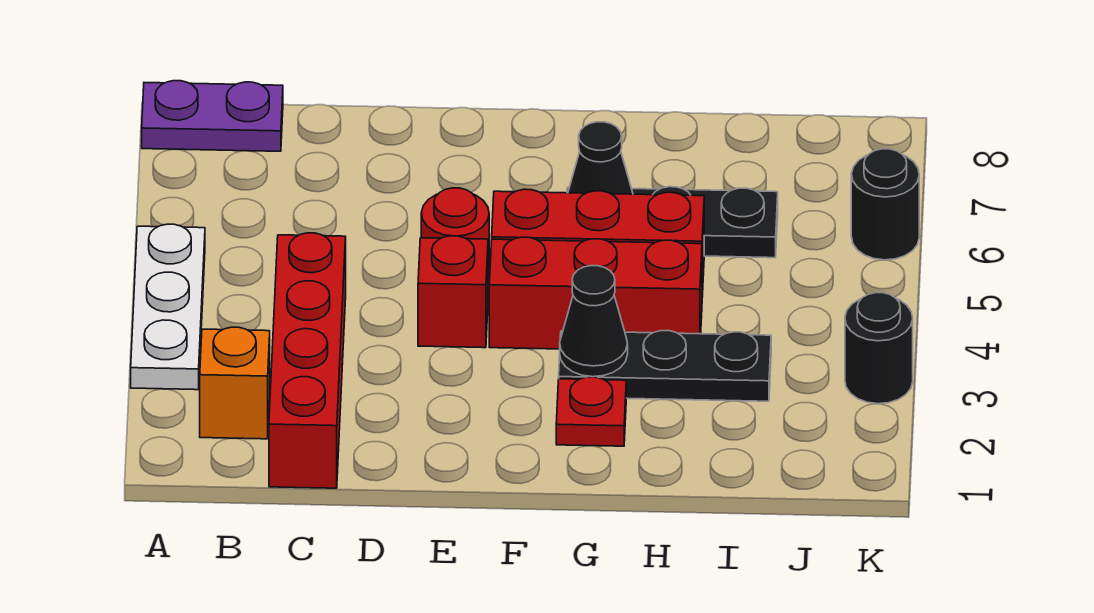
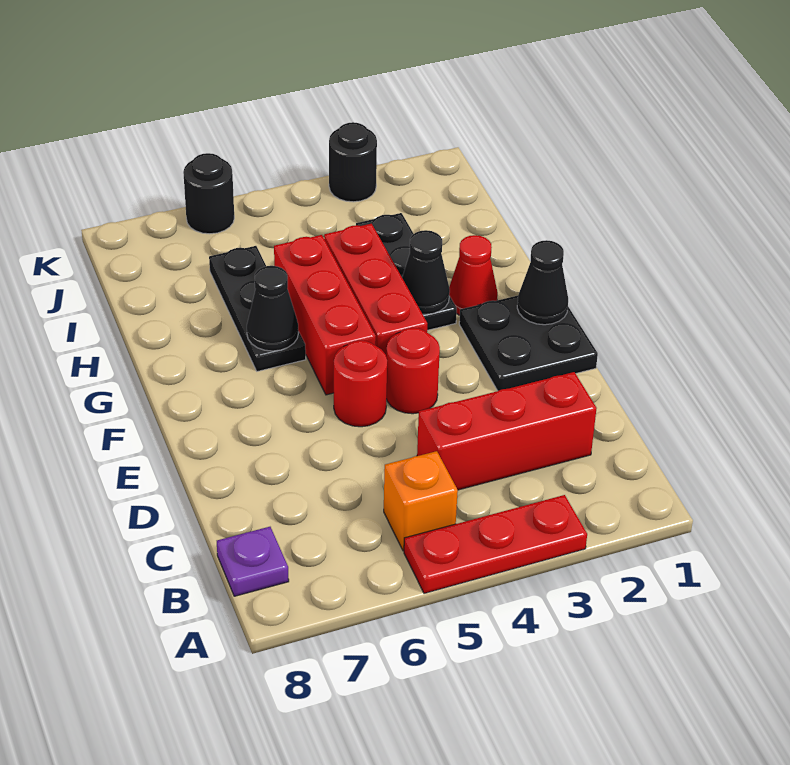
white 1x3 plate [131,224,205,390] -> red 1x3 plate [404,495,587,593]
purple 1x2 plate [142,81,283,151] -> purple 1x1 plate [217,527,289,596]
orange 1x1 brick [200,327,270,439] -> orange 1x1 brick moved to [384,451,458,551]
red 1x4 brick [269,233,346,488] -> red 1x3 brick [417,372,597,490]
none -> black 2x2 plate [459,296,598,391]
red 1x1 brick [418,236,488,348] -> red 1x1 round brick [386,328,440,414]
none -> black 1x1 cone [517,240,568,325]
red 1x1 plate [556,377,626,446] -> red 1x1 cone [449,235,498,315]

